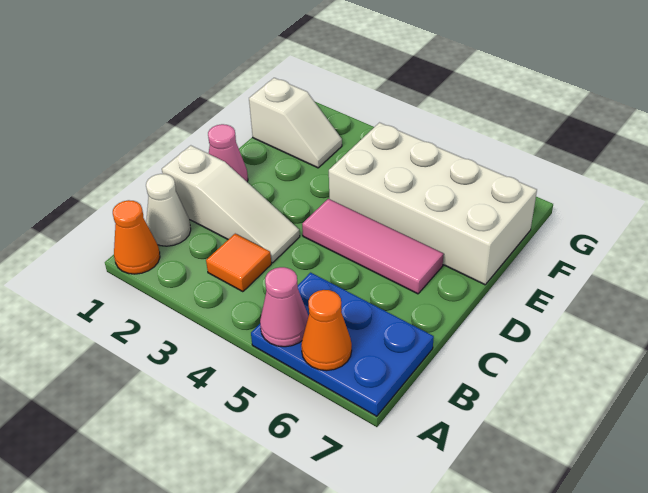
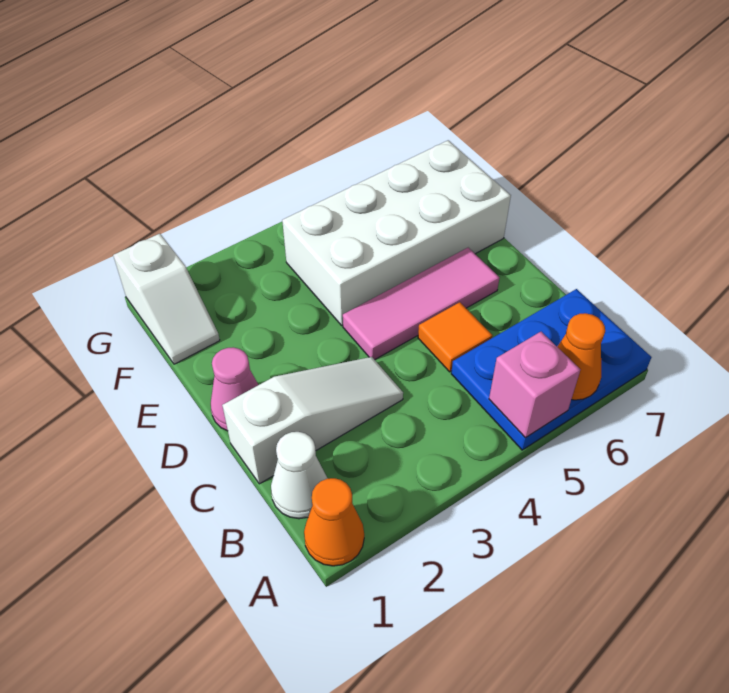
pink 1x1 cone [260,267,308,347] -> pink 1x1 brick [489,332,581,438]
orange 1x1 tile [206,234,271,292] -> orange 1x1 tile moved to [418,302,493,372]
white 1x2 slope [249,78,342,168] -> white 1x2 slope turned to [113,234,220,364]

